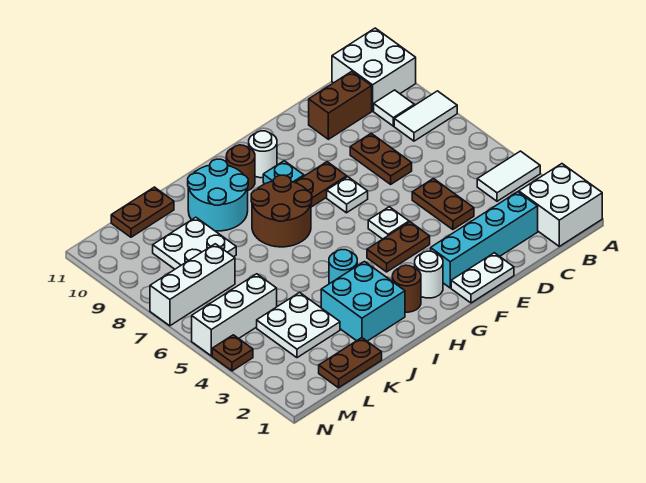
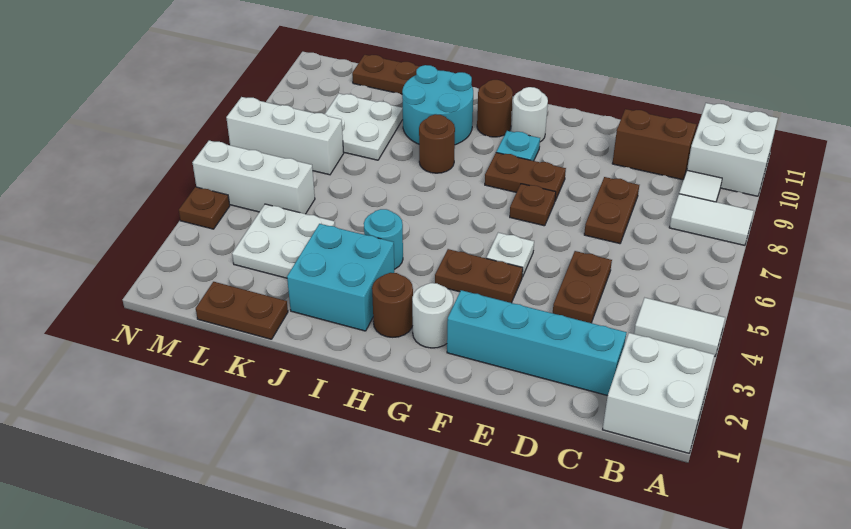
white 1x2 plate [451,253,514,303] -> none
white 1x1 plate [327,177,368,213] -> brown 1x1 plate [510,184,556,226]
brown 2x2 round brick [251,175,312,247] -> brown 1x1 round brick [419,114,455,173]

